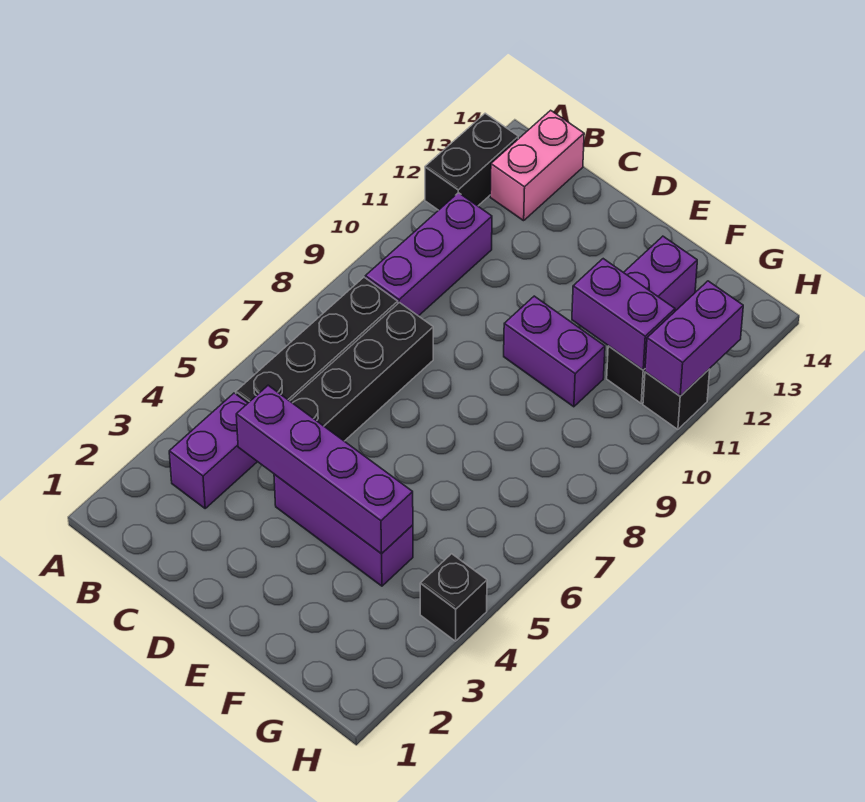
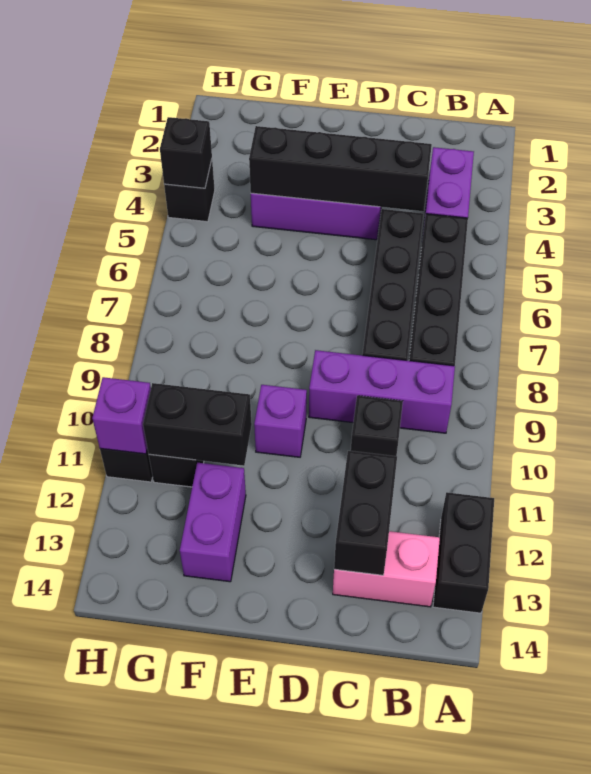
purple 1x3 brick [365,193,492,316] -> purple 1x3 brick turned to [309,350,455,433]
pink 1x2 brick [490,110,584,221] -> pink 1x2 brick turned to [333,531,440,607]
purple 1x4 brick [236,385,413,554] -> black 1x4 brick [249,126,432,211]
none -> black 1x1 brick [351,396,403,456]
none -> black 1x2 brick [334,451,397,575]
purple 1x2 brick [504,296,605,407] -> purple 1x1 brick [254,385,307,457]
purple 1x2 brick [572,259,675,370] -> black 1x2 brick [143,383,252,466]
none -> black 1x1 brick [160,117,212,188]
purple 1x2 brick [645,281,743,396] -> purple 1x1 brick [92,377,151,454]

